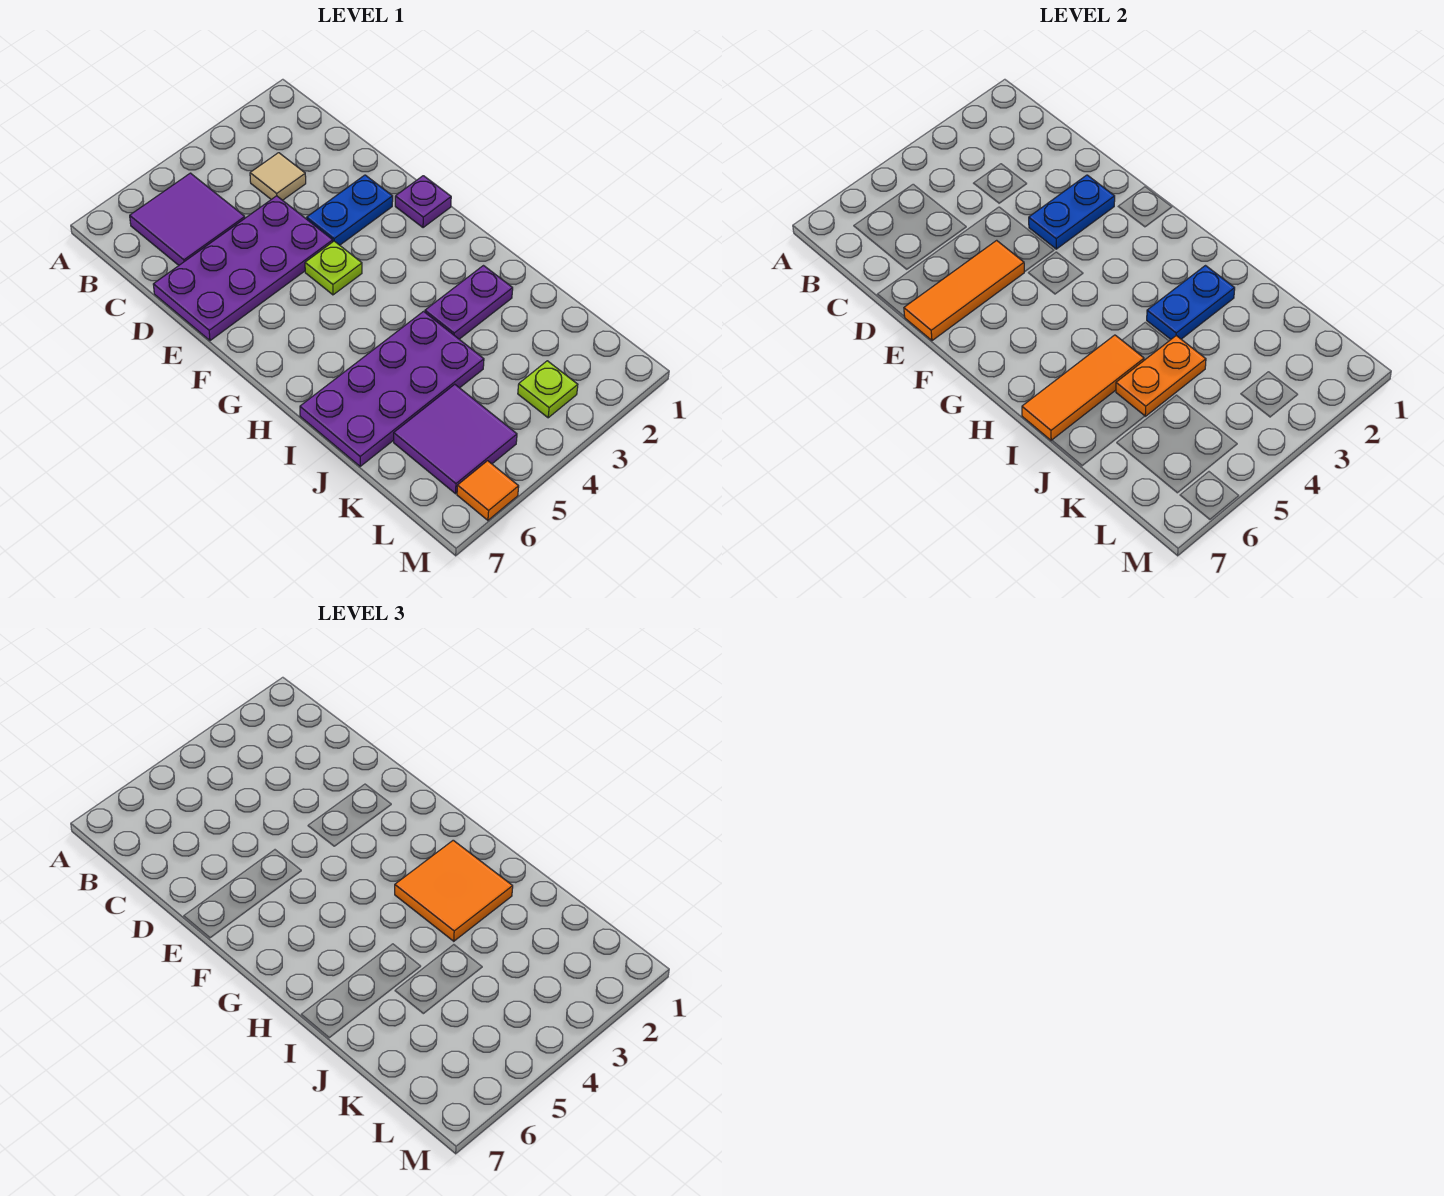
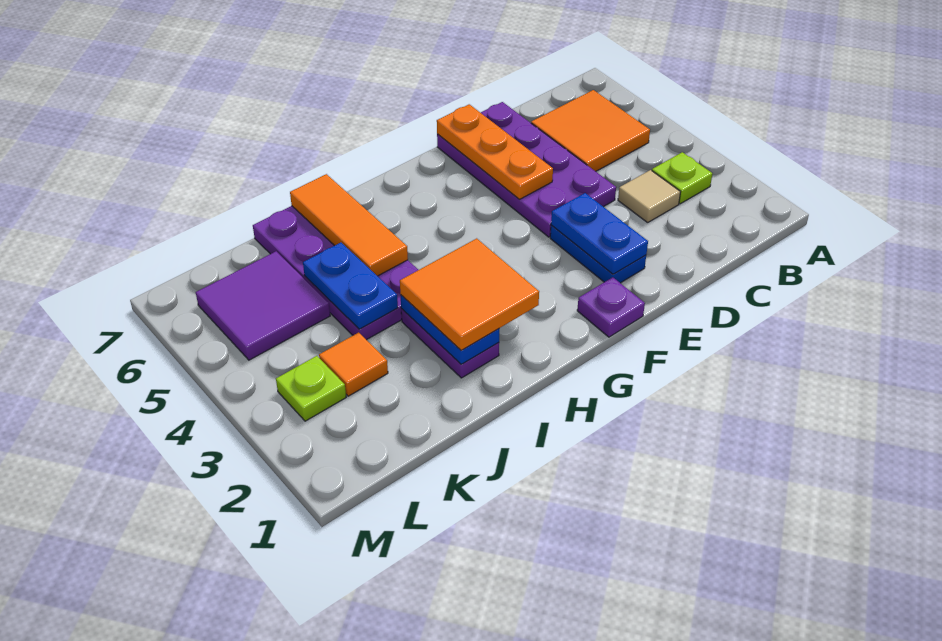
purple 2x2 tile [130,173,245,265] -> orange 2x2 tile [531,90,650,171]
orange 1x3 tile [904,240,1024,341] -> orange 1x3 plate [437,104,553,199]
lime 1x1 plate [305,241,362,295] -> lime 1x1 plate moved to [652,152,712,204]
orange 1x2 plate [1116,336,1206,416] -> blue 1x2 plate [303,243,398,329]
orange 1x1 tile [457,461,519,520] -> orange 1x1 tile moved to [319,332,388,396]

